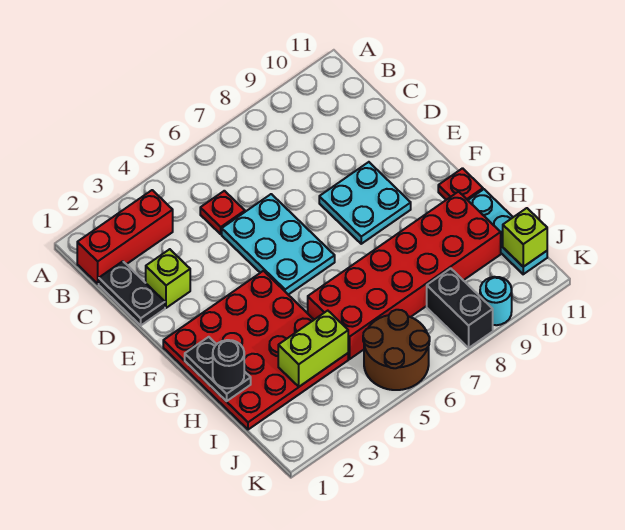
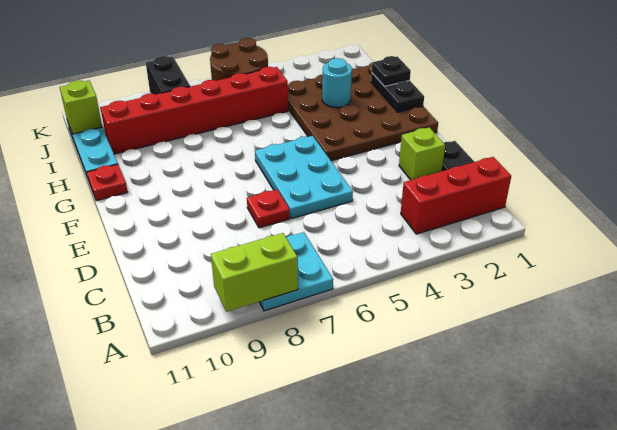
red 1x1 plate [200,191,245,234] -> red 1x1 plate moved to [247,190,290,228]
cyan 2x2 plate [319,162,411,244] -> cyan 2x2 plate moved to [260,232,333,311]
red 4x4 plate [163,271,348,430] -> brown 4x4 plate [288,63,438,161]
black 1x1 round brick [213,340,244,388] -> black 1x1 plate [372,56,411,86]
red 2x6 brick [308,192,501,359] -> red 1x6 brick [100,67,288,154]
lime 1x2 brick [278,311,348,387] -> lime 1x2 brick moved to [211,233,298,312]
cyan 1x1 round brick [480,277,512,325] -> cyan 1x1 round brick moved to [322,58,352,108]

